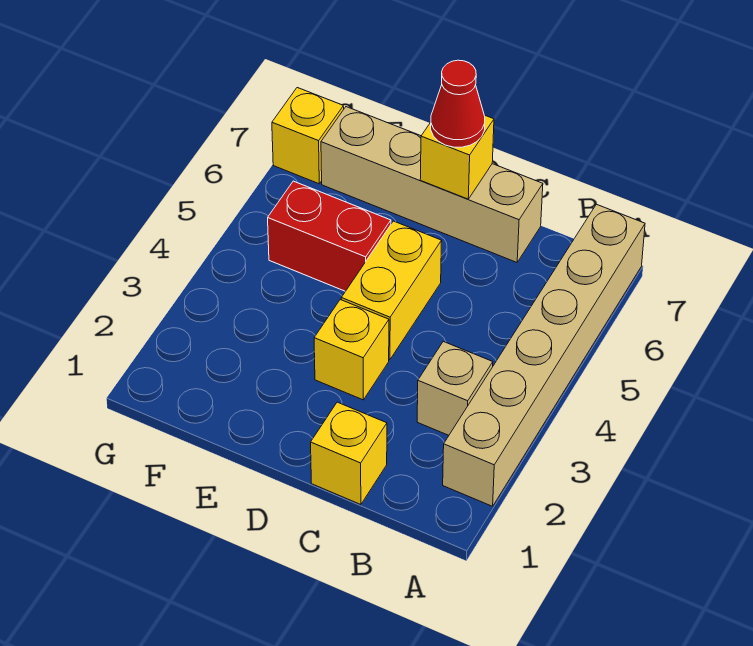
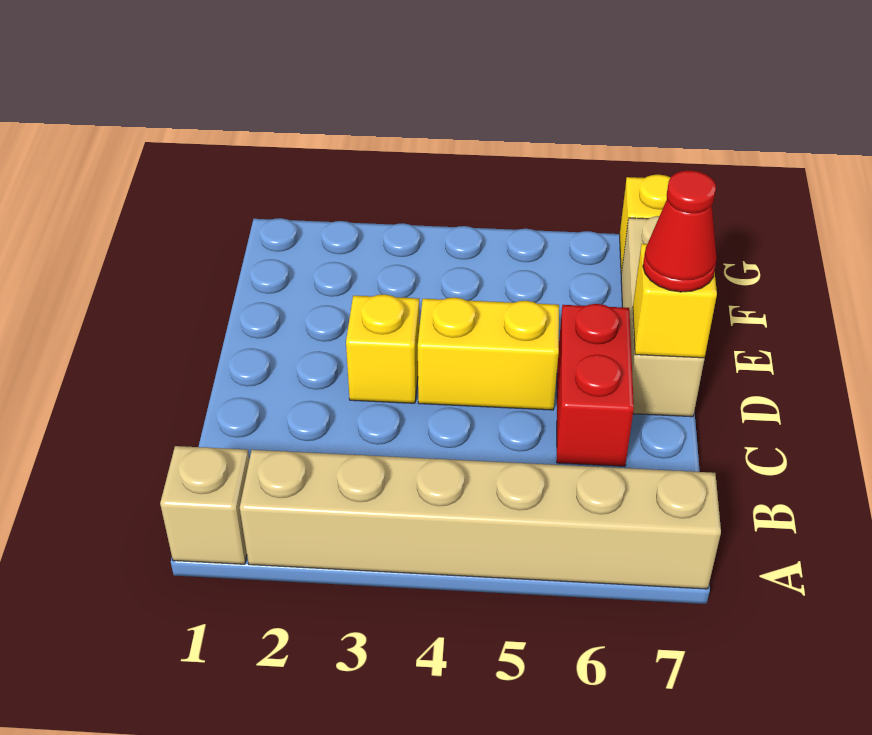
tan 1x1 brick [417,342,493,435] -> tan 1x1 brick moved to [160,446,249,564]
yellow 1x1 brick [311,402,387,505] -> none
tan 1x4 brick [321,107,543,262] -> tan 1x3 brick [621,216,704,417]
red 1x2 brick [268,181,391,291] -> red 1x2 brick moved to [557,304,634,466]

